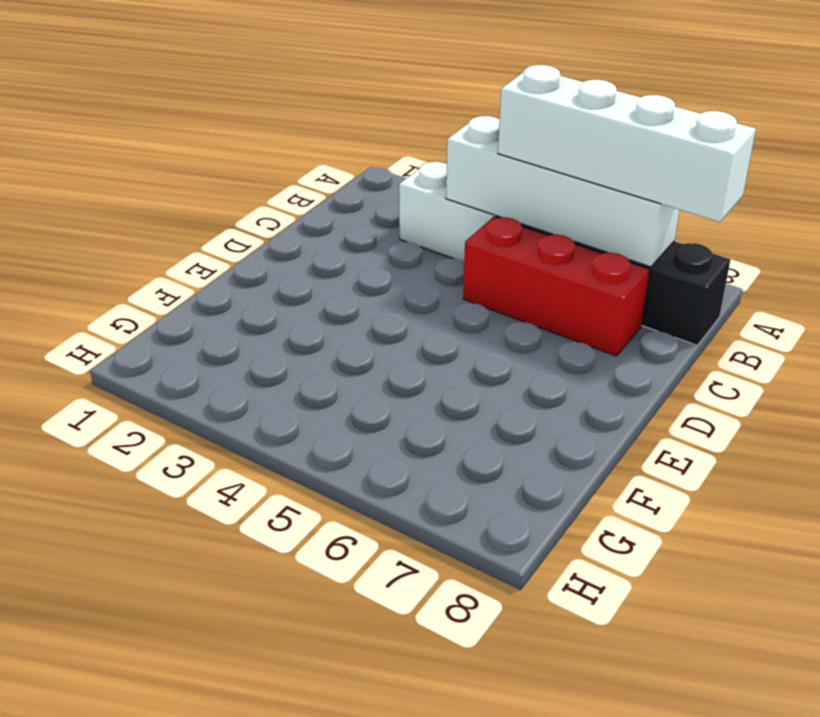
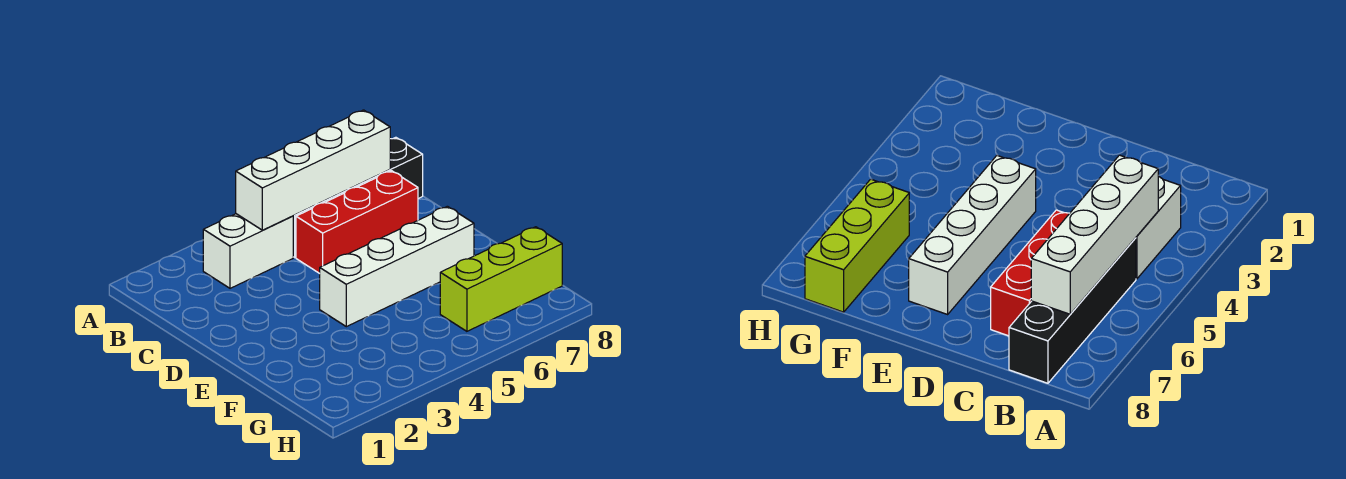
white 1x4 brick [498,65,756,222] -> white 1x4 brick moved to [320,206,474,327]
none -> lime 1x3 brick [440,227,562,331]

